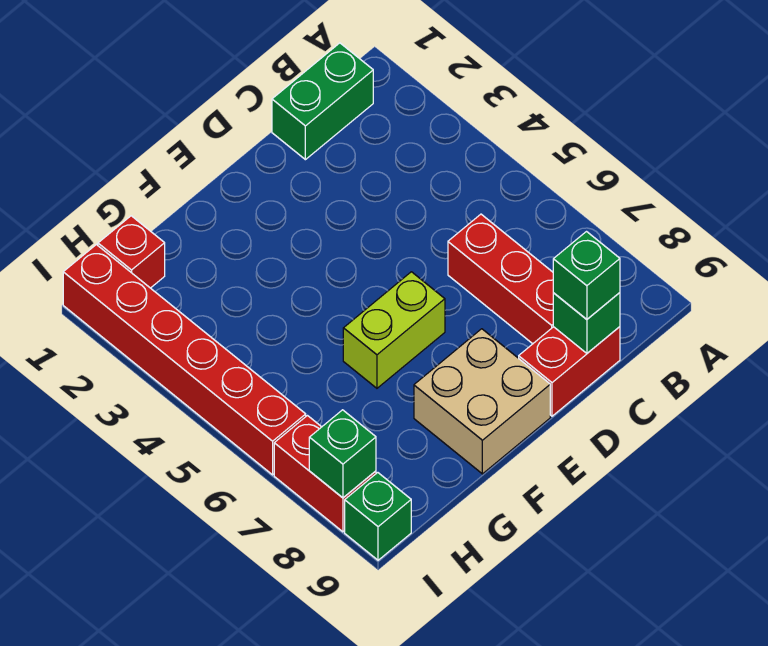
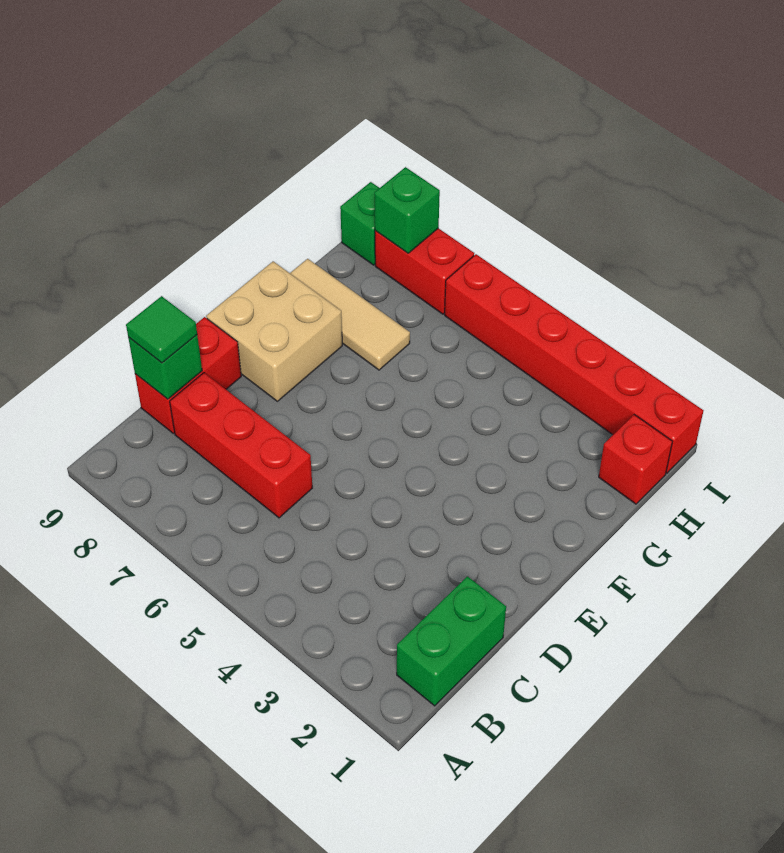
green 1x1 brick [553,232,620,319] -> green 1x1 tile [126,296,197,363]
lime 1x2 brick [343,272,445,388] -> none
none -> tan 1x3 tile [290,259,410,370]

